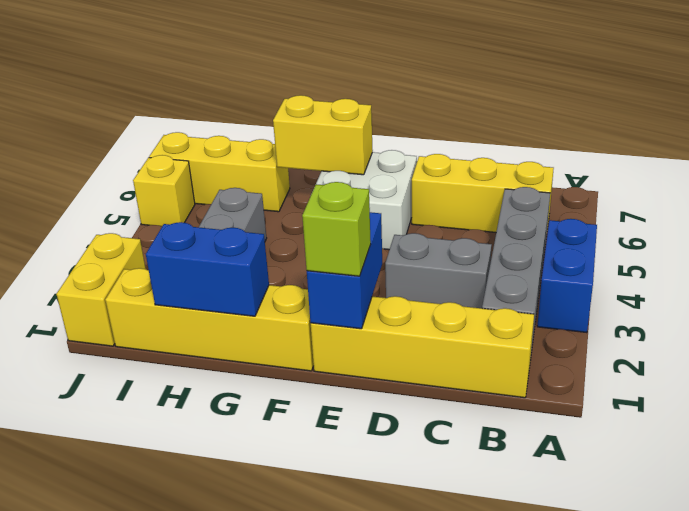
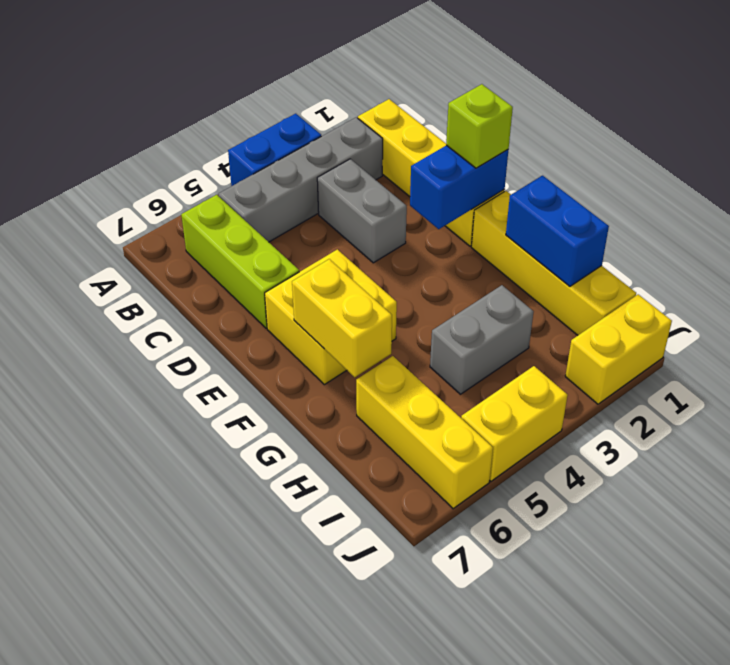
yellow 1x3 brick [412,154,554,232] -> lime 1x3 brick [181,195,299,328]
white 2x2 brick [316,150,417,250] -> yellow 2x2 brick [265,249,397,385]
yellow 1x1 brick [133,155,195,226] -> yellow 1x2 brick [461,366,568,481]

